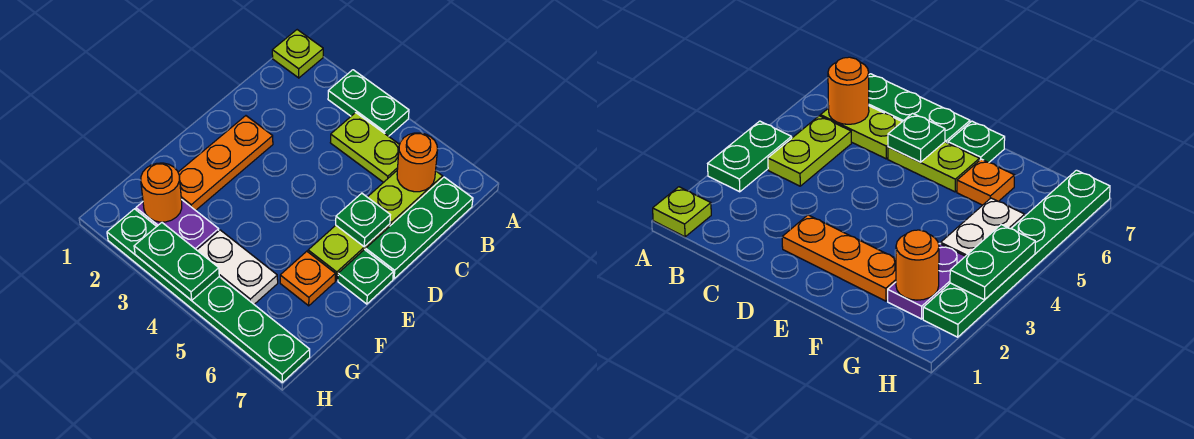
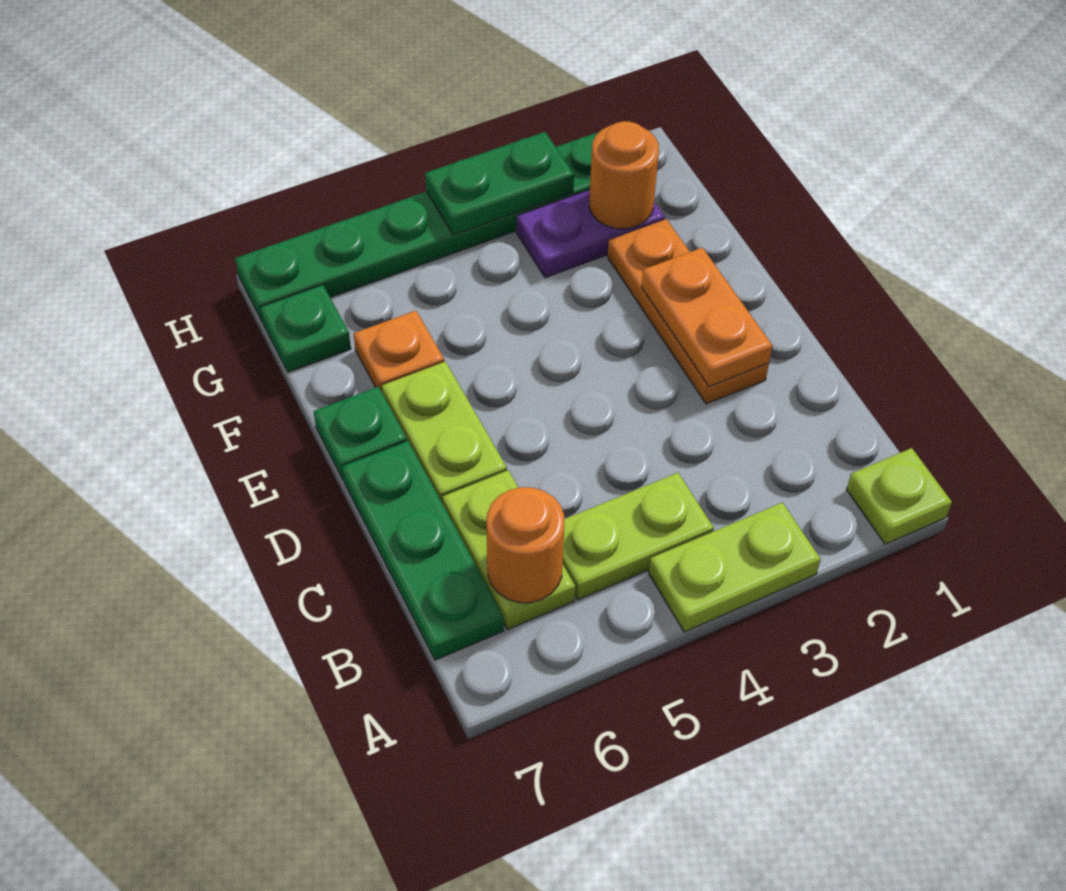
green 1x2 plate [328,70,409,136] -> lime 1x2 plate [649,503,821,632]
none -> orange 1x2 plate [641,248,772,387]
green 1x1 plate [336,193,390,247] -> green 1x1 plate moved to [260,285,351,372]
white 1x2 plate [197,230,278,304] -> none

